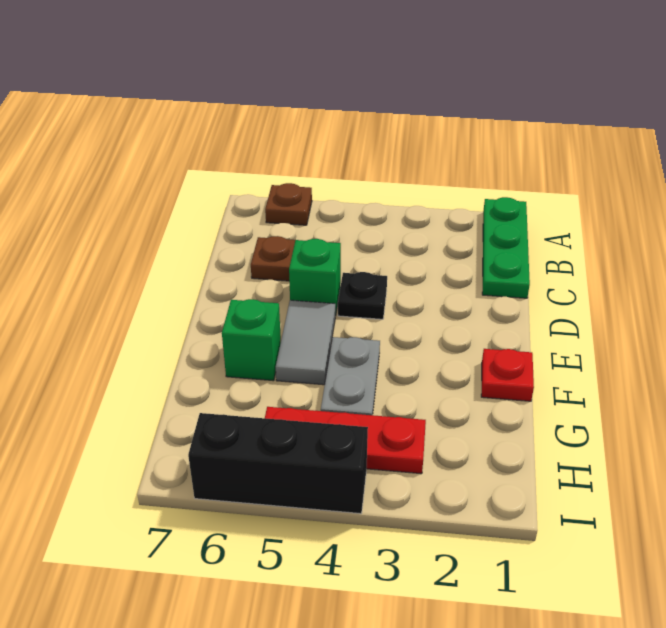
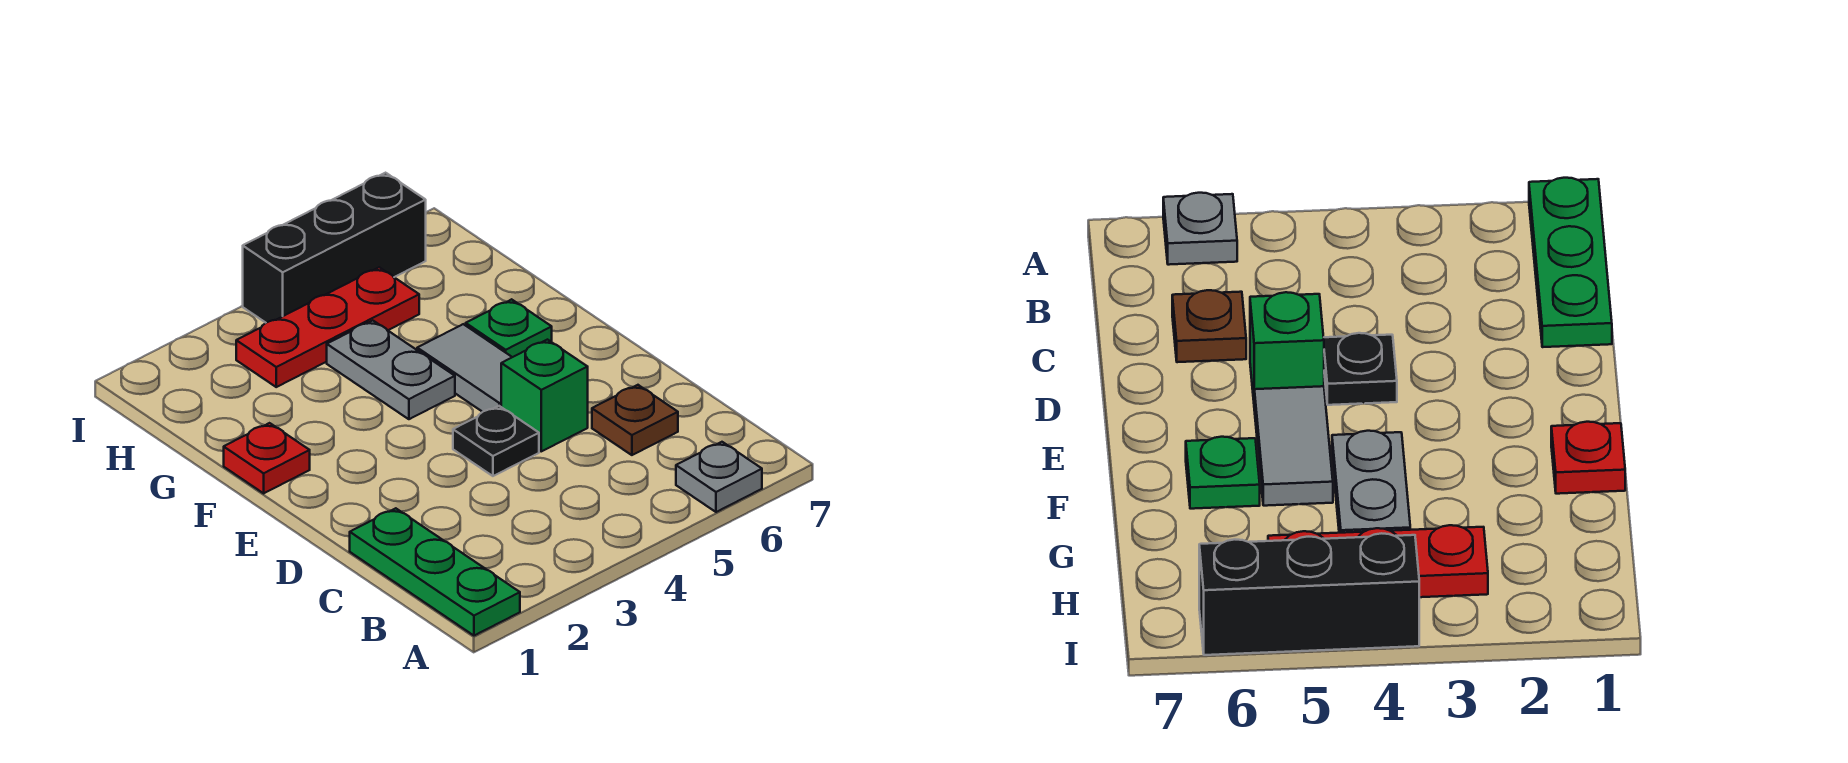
brown 1x1 plate [265,183,312,225] -> grey 1x1 plate [676,442,762,512]
green 1x1 brick [222,299,281,381] -> green 1x1 plate [466,299,552,357]

